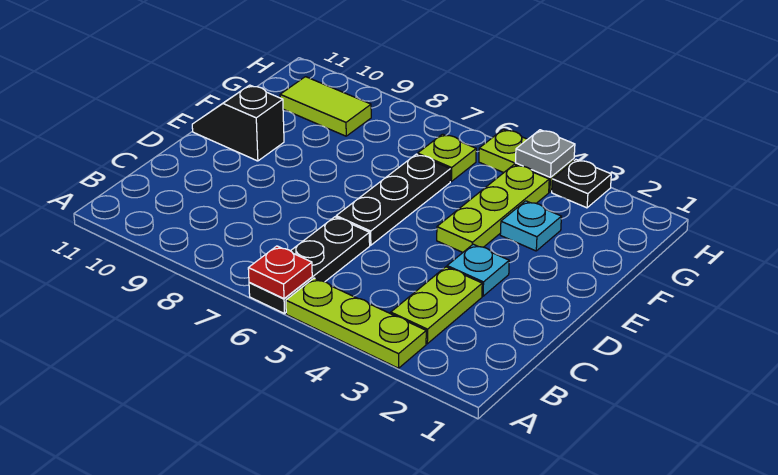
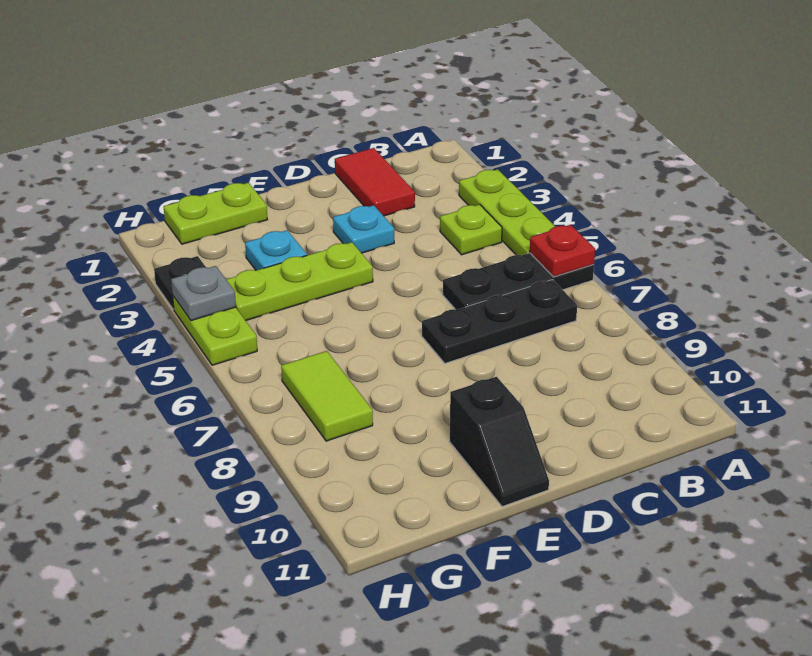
lime 1x2 plate [391,267,482,344] -> lime 1x2 plate moved to [164,183,267,244]
none -> red 1x2 tile [335,148,415,216]
black 1x3 plate [336,154,450,245] -> black 1x3 plate moved to [422,280,577,363]
lime 1x1 plate [418,134,476,181] -> lime 1x1 plate moved to [440,205,502,255]
lime 1x2 tile [280,77,371,136] -> lime 1x2 tile moved to [281,351,373,441]

